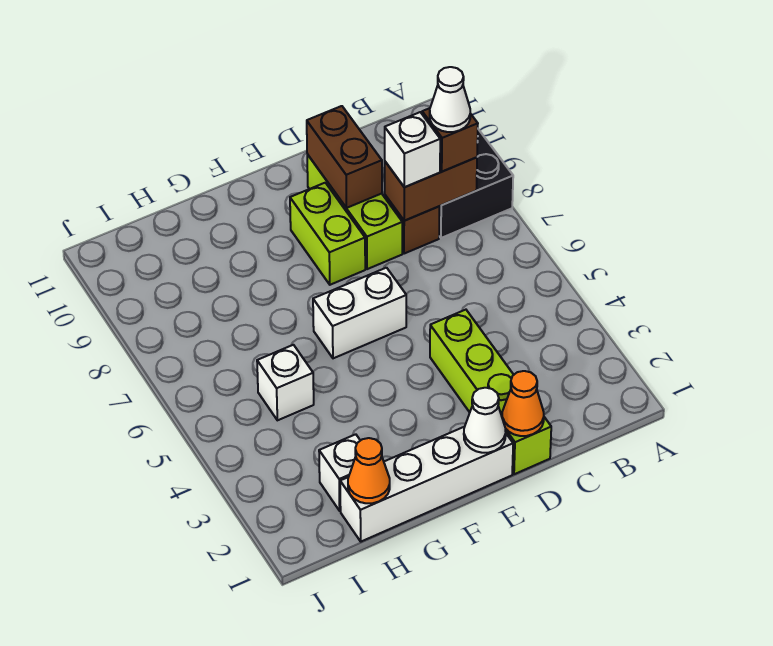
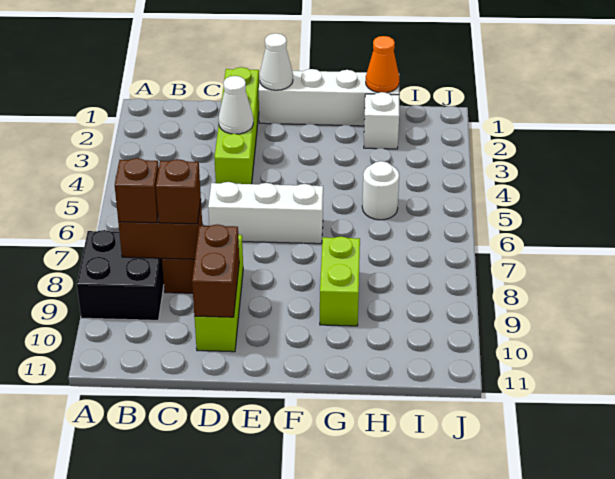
white 1x1 cone [430,67,470,132] -> white 1x1 cone moved to [219,76,253,134]
white 1x1 brick [385,112,440,187] -> brown 1x1 brick [156,159,201,224]
orange 1x1 cone [502,371,544,436] -> none
white 1x2 brick [313,268,406,358] -> white 1x3 brick [208,182,323,244]
lime 1x2 brick [290,183,365,285] -> lime 1x2 brick moved to [320,236,360,326]
white 1x1 brick [257,345,314,420] -> white 1x1 round brick [362,161,399,220]

